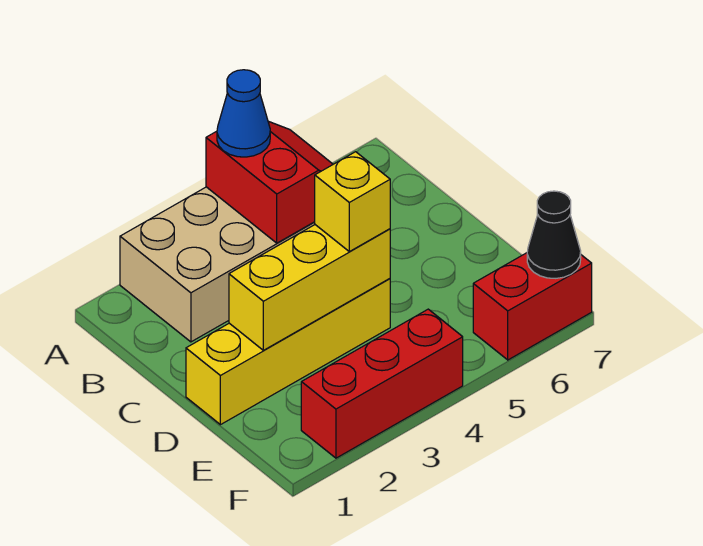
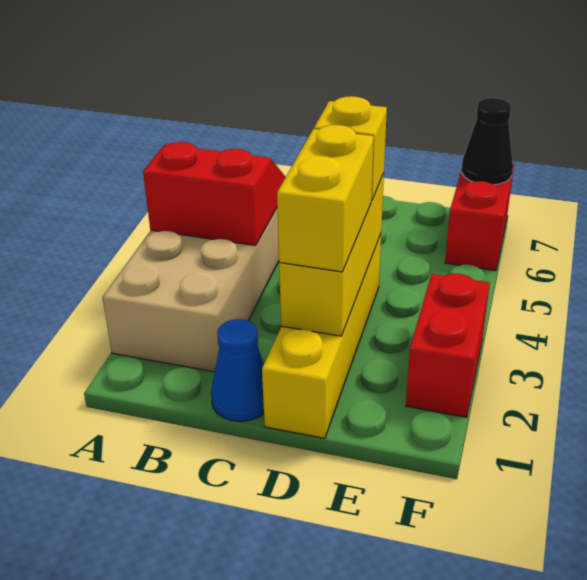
blue 1x1 cone [217,70,270,157] -> blue 1x1 cone moved to [211,319,264,421]
none -> yellow 1x2 brick [277,125,374,272]
red 1x3 brick [301,309,463,458] -> red 1x2 brick [406,273,490,417]

